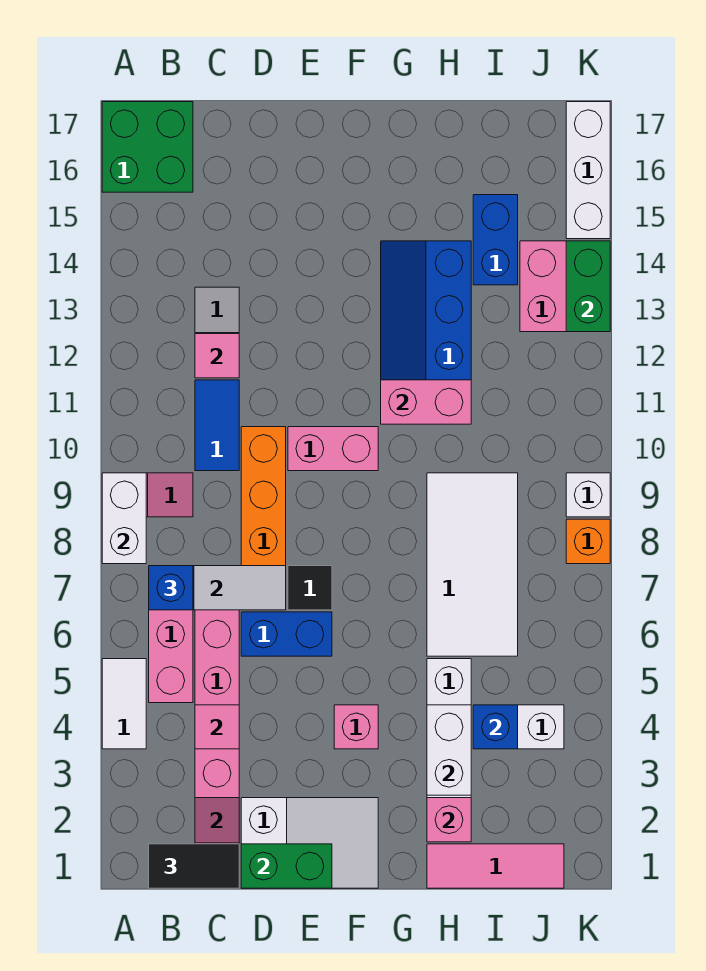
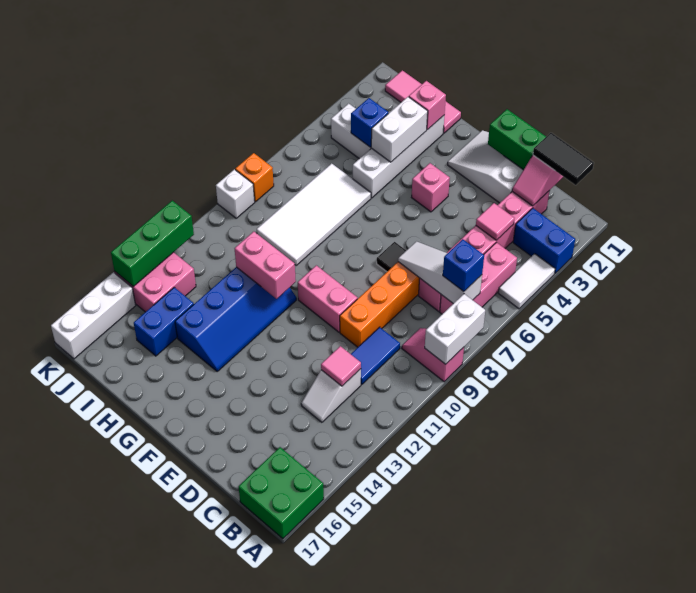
blue 1x2 brick [241,612,332,656] -> blue 1x2 brick moved to [513,208,575,273]
green 1x2 brick [566,241,610,332] -> green 1x3 brick [111,201,194,287]

